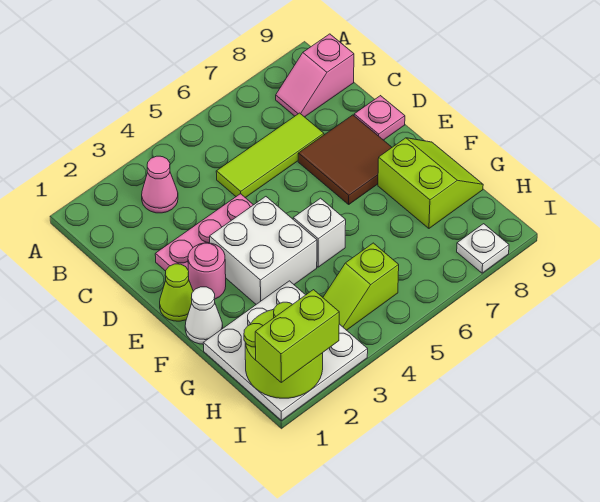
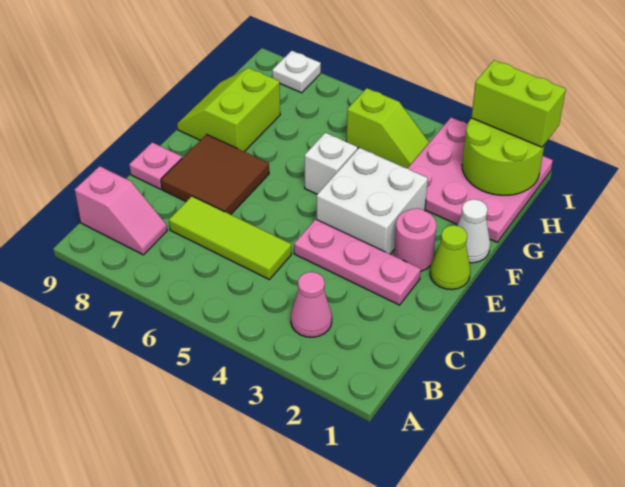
white 3x3 plate [203,281,368,421] -> pink 3x3 plate [408,118,553,242]

